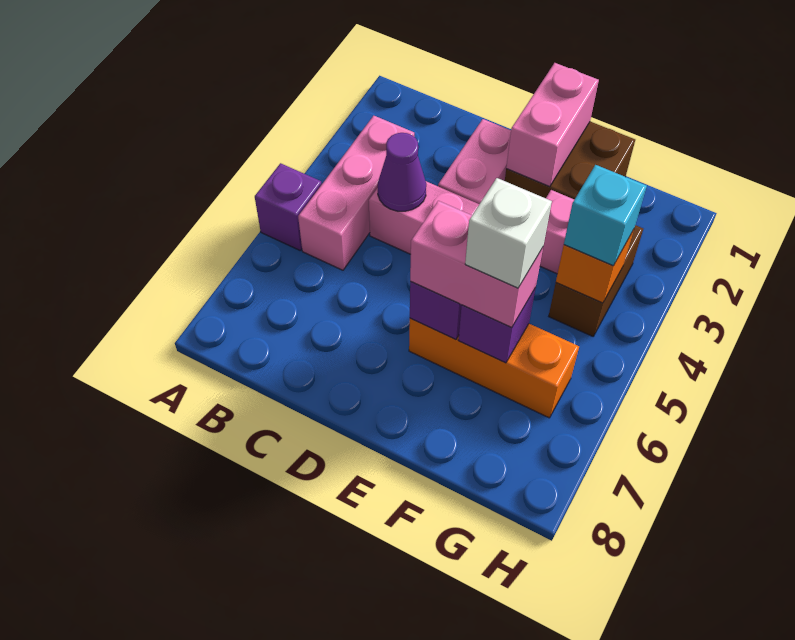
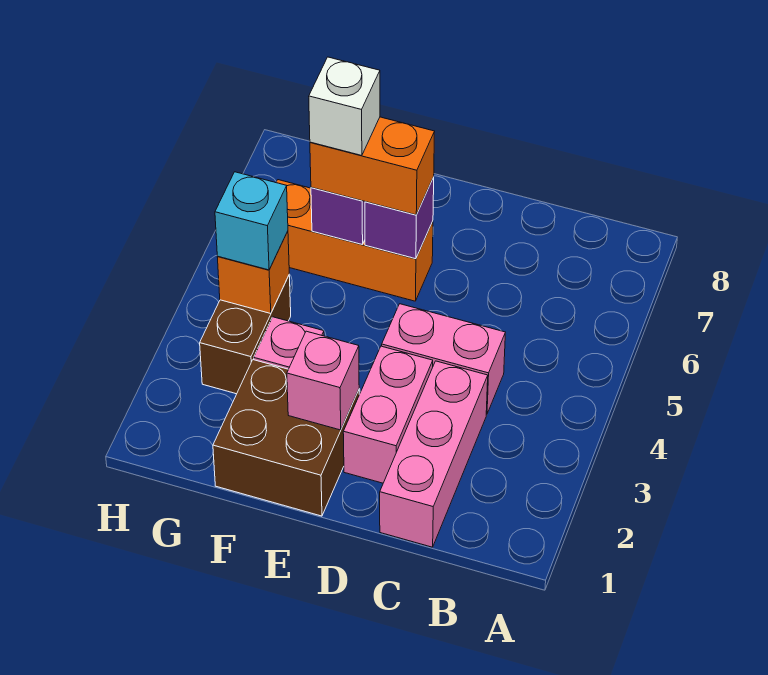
purple 1x1 brick [255,163,322,250] -> none
pink 1x3 brick [298,116,414,270] -> pink 1x3 brick moved to [380,361,488,547]
purple 1x1 cone [378,133,426,211] -> none
pink 1x2 brick [506,63,599,187] -> pink 1x1 brick [287,331,359,430]
pink 1x2 brick [410,201,543,328] -> orange 1x2 brick [310,117,435,215]

